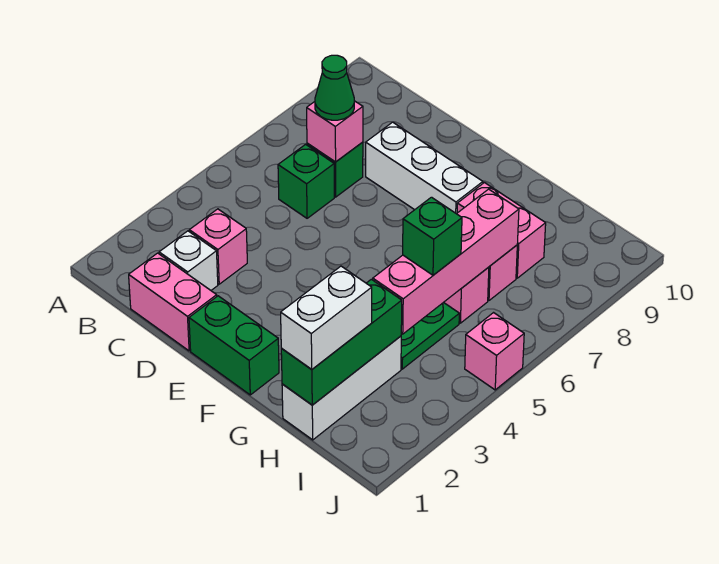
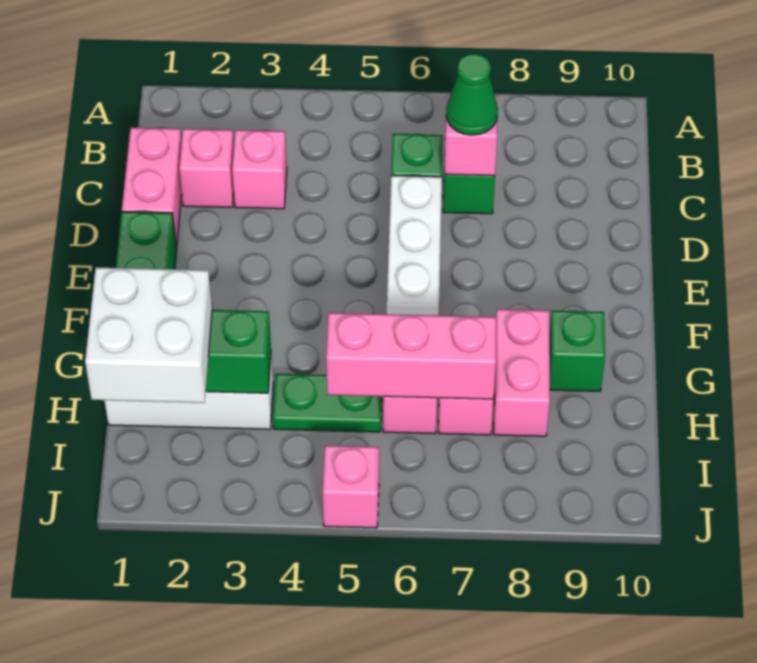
white 1x1 brick [159,231,218,290] -> pink 1x1 brick [179,129,234,207]
white 1x3 brick [366,122,483,214] -> white 1x3 brick moved to [387,175,442,316]
white 1x2 brick [281,266,372,369] -> white 2x2 brick [85,268,212,403]
pink 1x4 brick [373,189,519,334] -> pink 1x3 brick [326,313,496,399]
green 1x1 brick [403,197,462,275] -> green 1x1 brick moved to [549,311,605,391]

